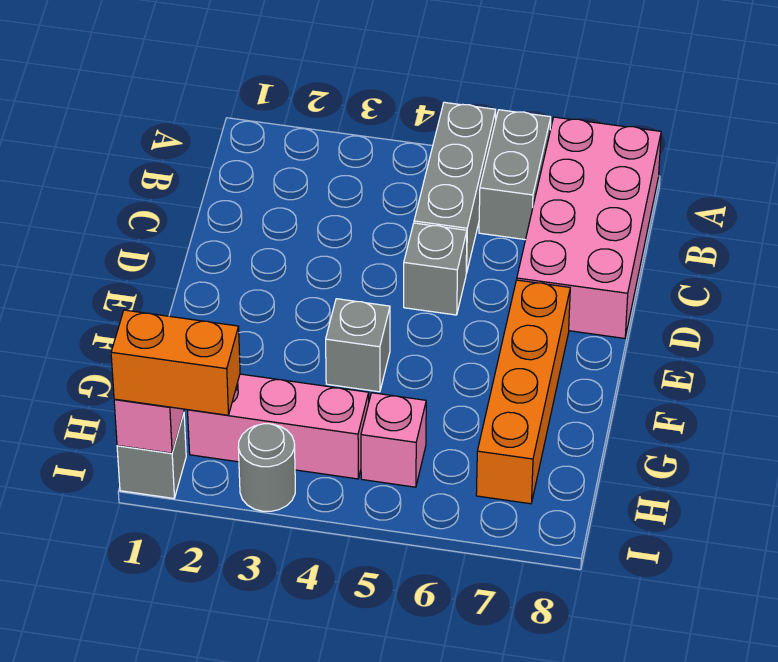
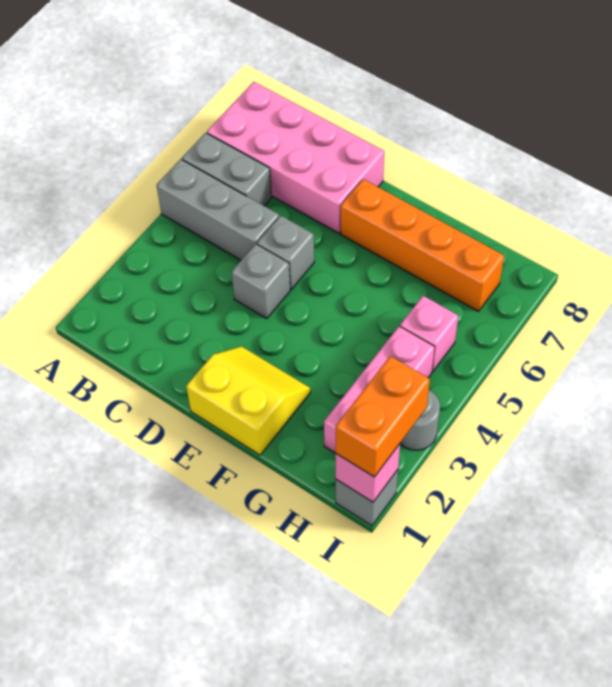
none -> yellow 2x2 slope [186,346,311,455]
grey 1x1 brick [326,299,390,392] -> grey 1x1 brick moved to [231,244,290,318]

